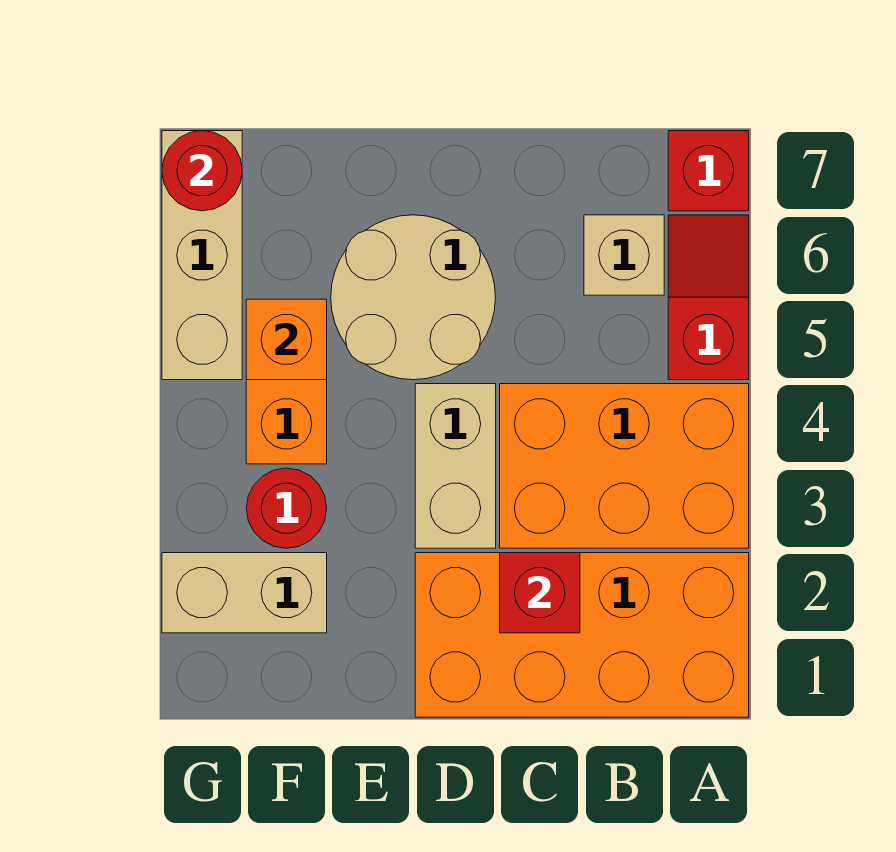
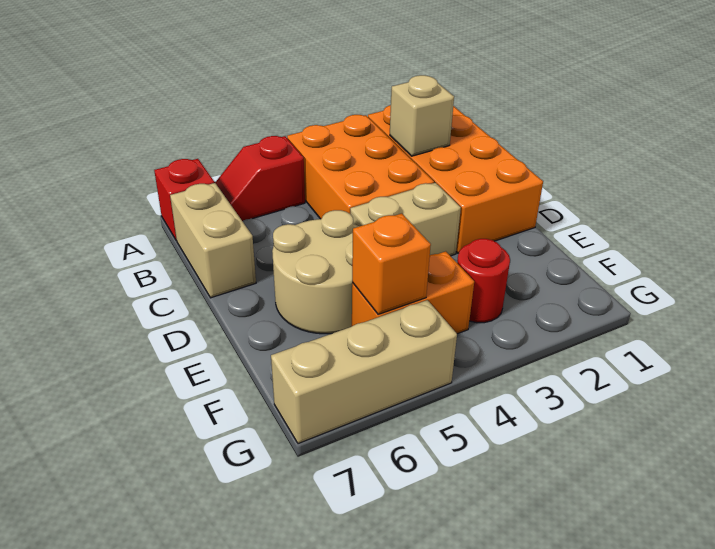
tan 1x1 brick [584,215,664,295] -> tan 1x1 brick moved to [390,75,454,156]
red 1x1 brick [500,553,580,633] -> none
tan 1x2 brick [162,553,327,633] -> tan 1x2 brick moved to [170,183,256,298]
red 1x1 round brick [162,131,242,211] -> none

